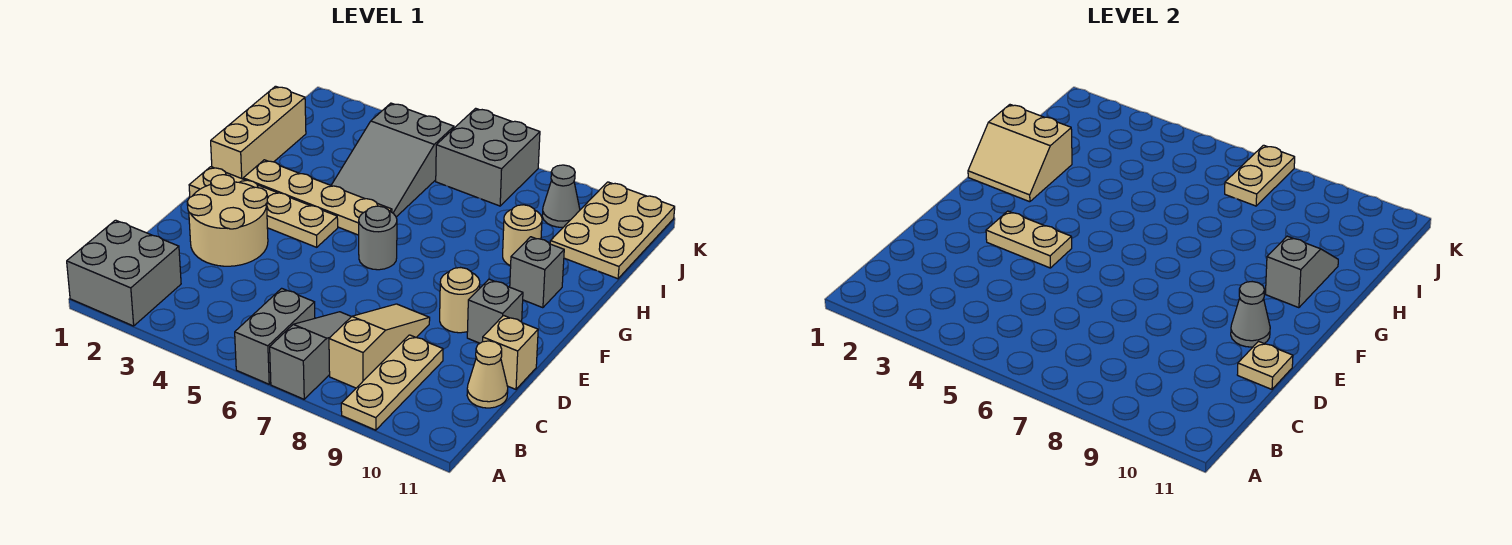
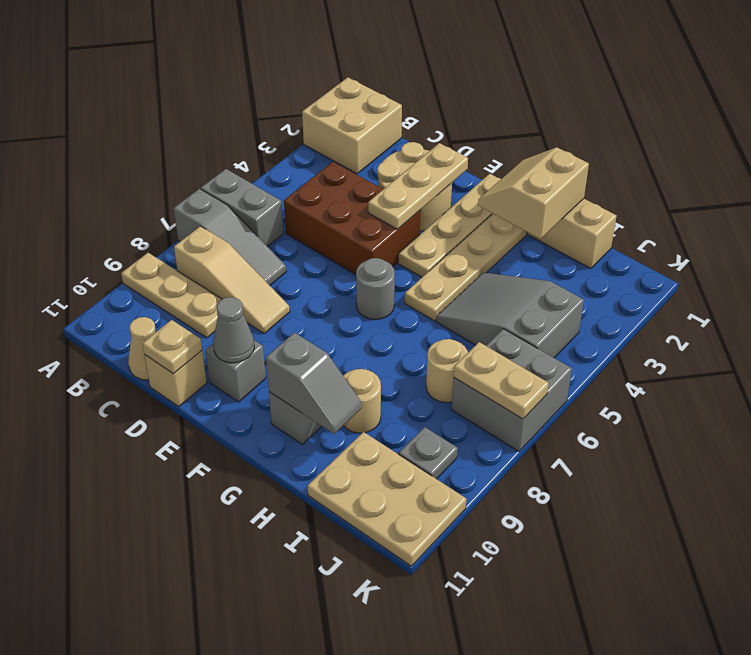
grey 2x2 brick [67,220,181,326] -> tan 2x2 brick [302,77,402,174]
none -> brown 2x3 brick [284,162,421,275]
tan 1x2 plate [986,211,1072,268] -> tan 1x3 plate [368,143,468,229]
tan 1x1 round brick [440,268,480,333] -> tan 1x1 round brick moved to [426,339,468,403]
grey 1x1 cone [542,165,580,227] -> grey 1x1 plate [399,427,458,479]

